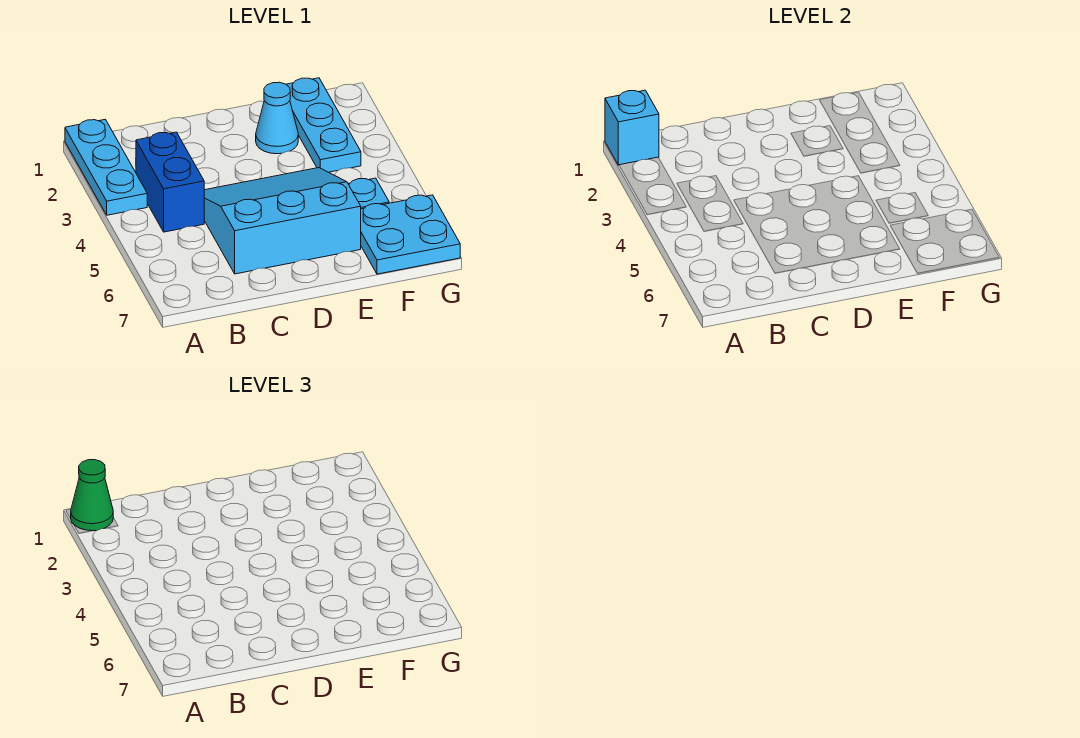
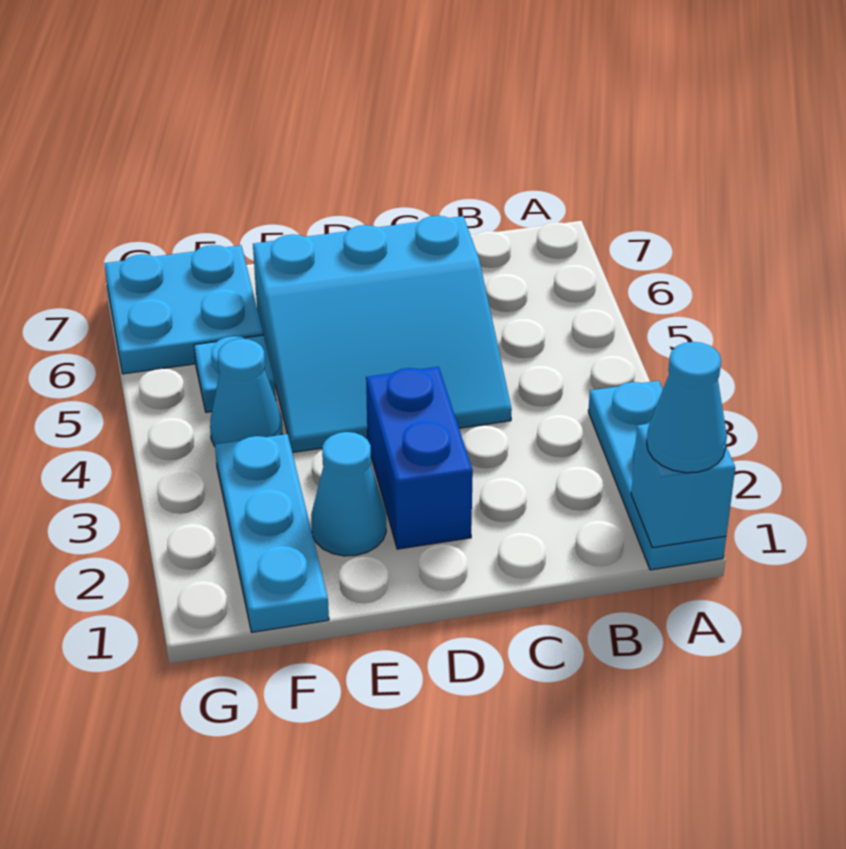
green 1x1 cone [70,460,113,531] -> cyan 1x1 cone [647,342,727,473]
blue 1x2 brick [136,132,204,232] -> blue 1x2 brick moved to [366,367,473,549]
none -> cyan 1x1 cone [210,339,282,446]

